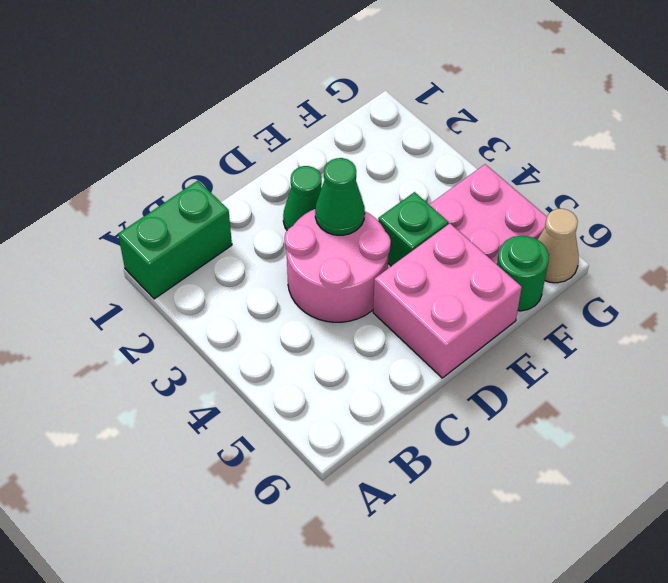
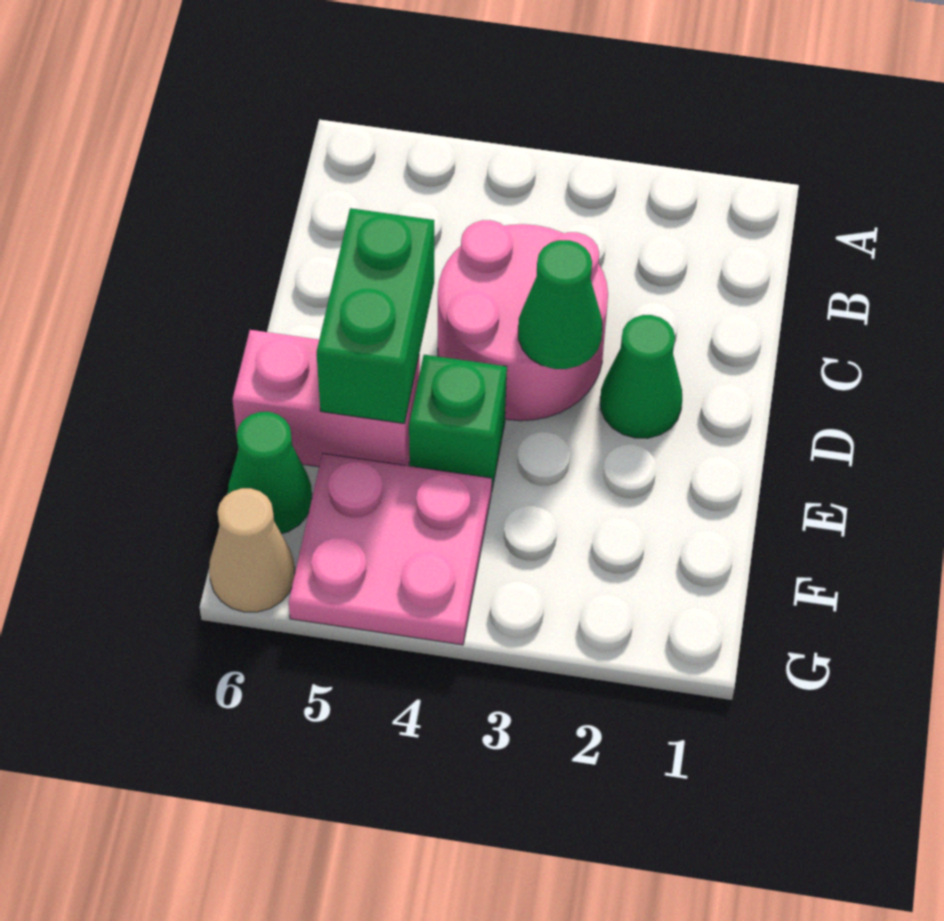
green 1x2 brick [118,181,232,299] -> green 1x2 brick moved to [317,208,434,424]
pink 2x2 brick [373,224,522,378] -> pink 1x2 brick [233,330,420,467]
green 1x1 round brick [497,236,549,311] -> green 1x1 cone [228,412,312,534]

